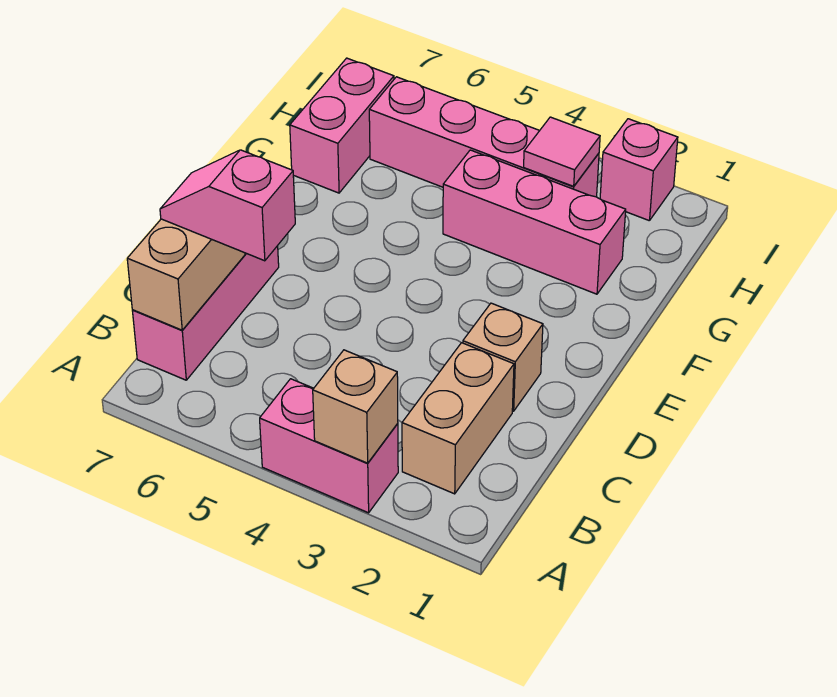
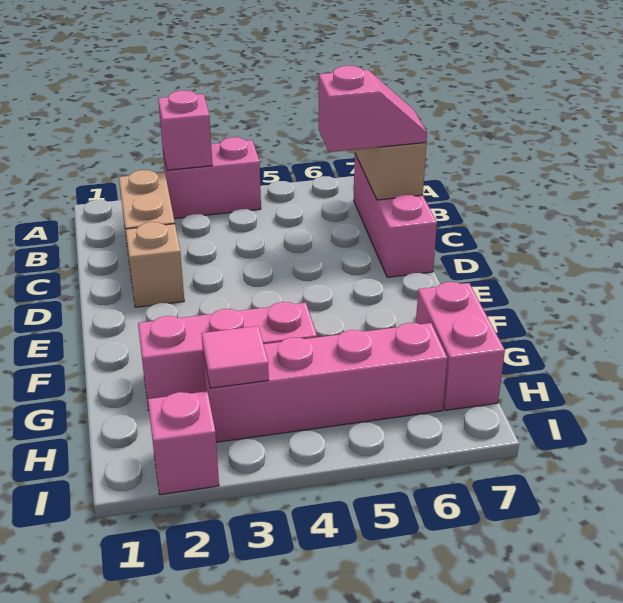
tan 1x1 brick [313,350,398,463] -> pink 1x1 brick [158,90,212,170]

